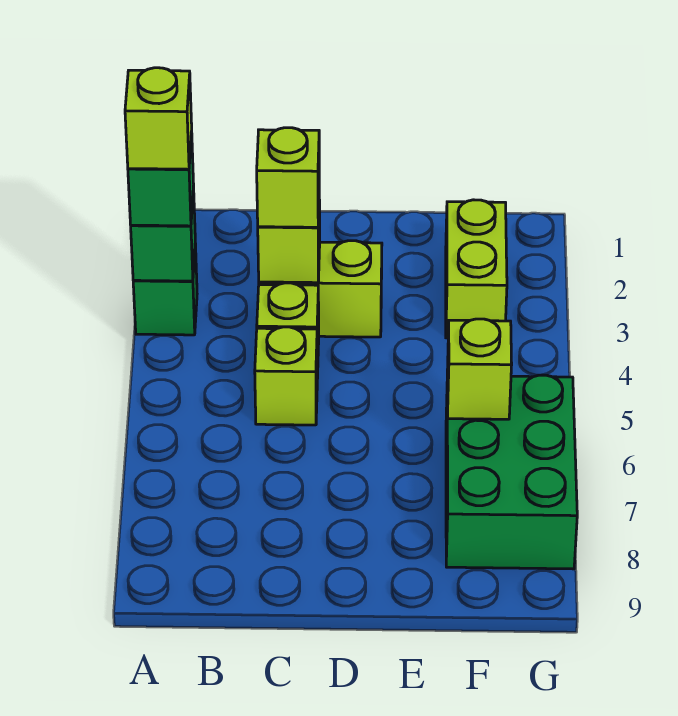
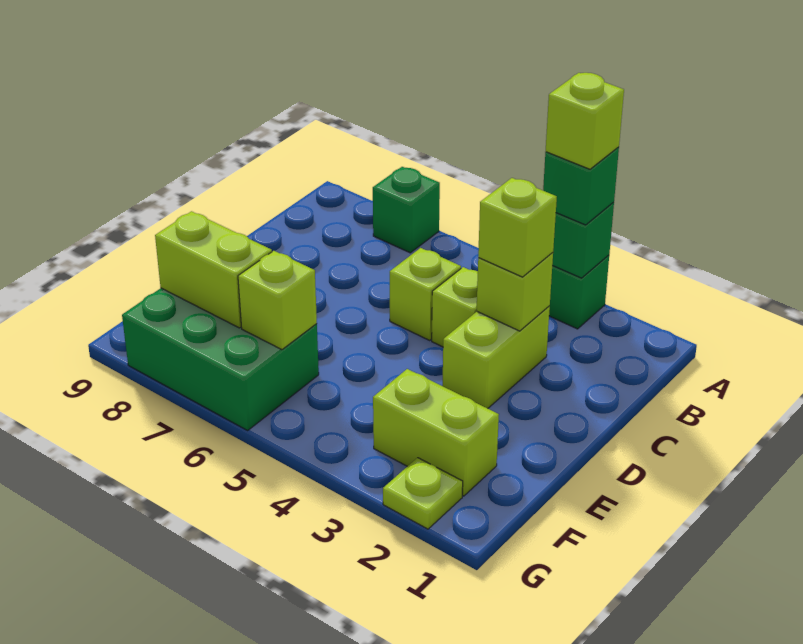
none -> green 1x1 brick [373,167,440,253]
none -> lime 1x2 brick [155,211,272,328]
none -> lime 1x1 plate [383,458,463,529]

